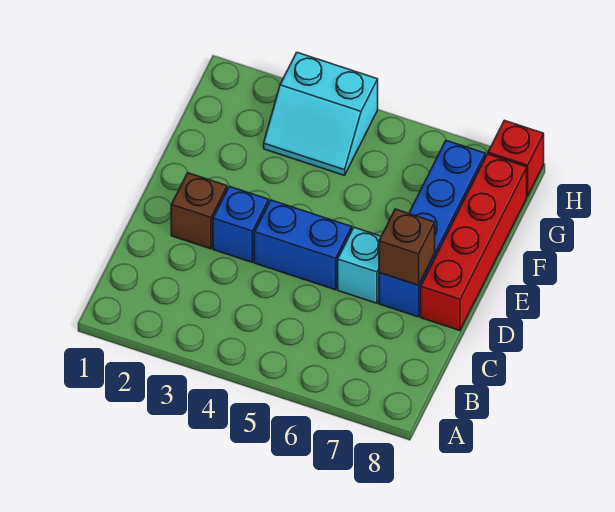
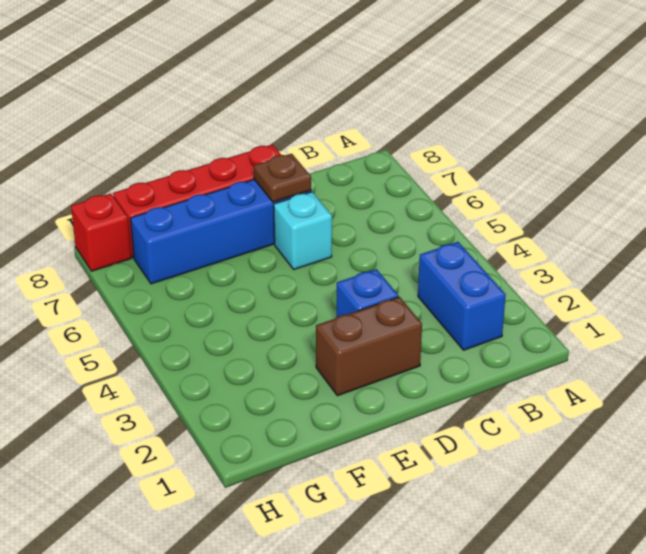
brown 1x1 brick [171,173,227,249] -> brown 1x2 brick [316,297,422,396]
blue 1x2 brick [254,200,352,290] -> blue 1x2 brick moved to [418,242,506,350]
brown 1x1 brick [379,209,435,285] -> brown 1x1 plate [254,154,311,202]
cyan 2x2 slope [264,52,378,175] -> none

